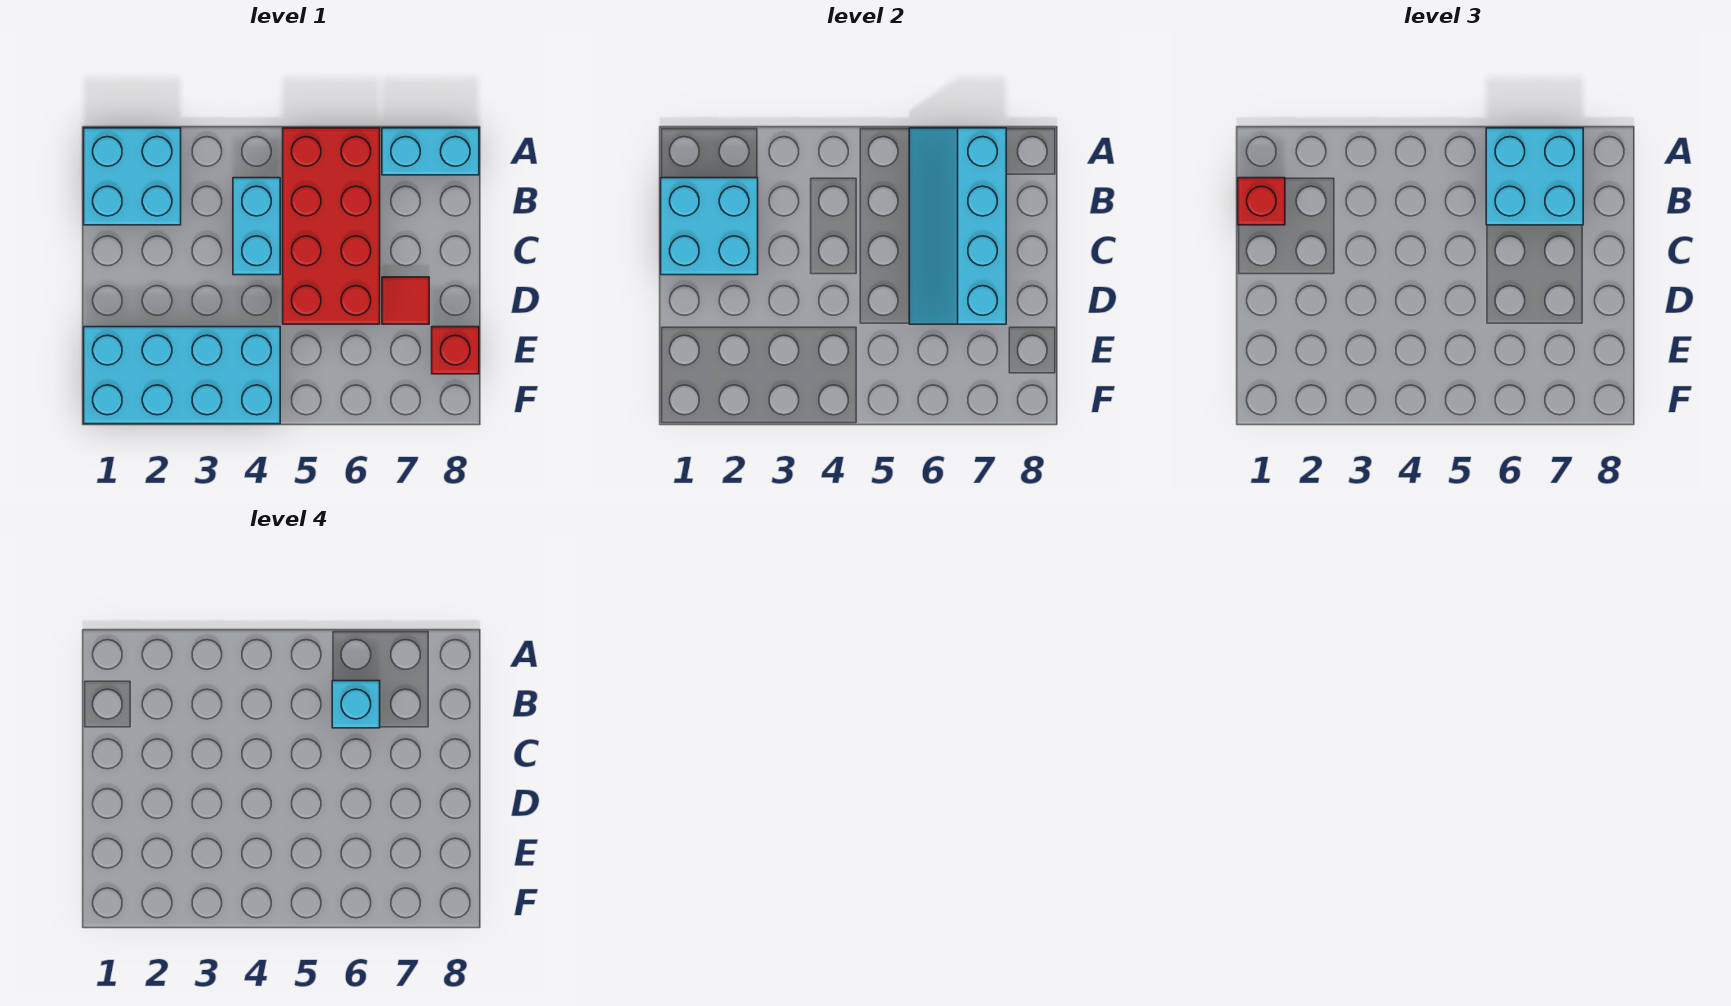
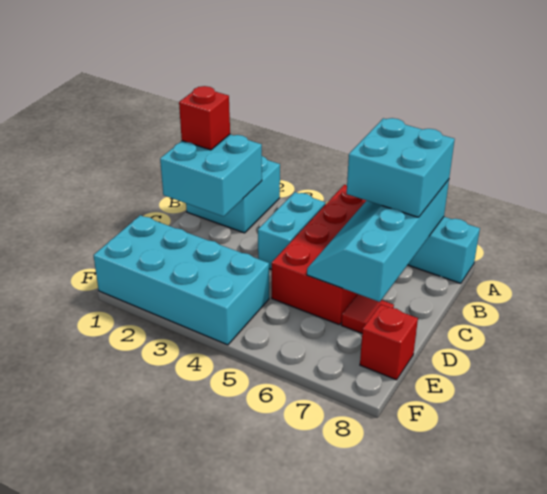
cyan 1x1 brick [332,681,380,728] -> none

